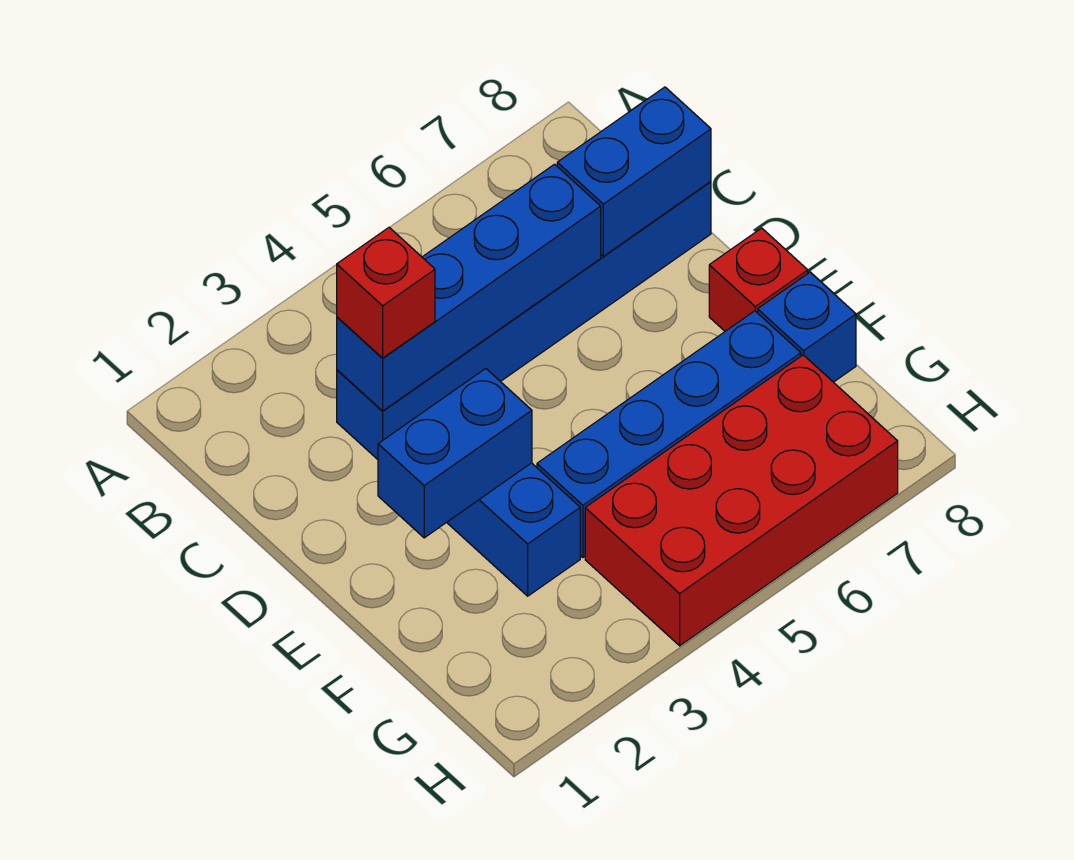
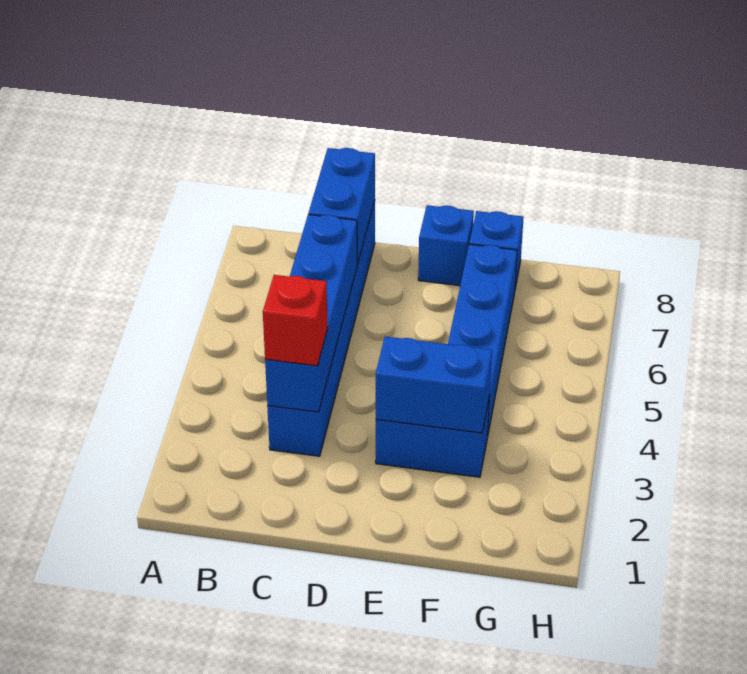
blue 1x2 brick [378,369,532,538] -> blue 1x2 brick turned to [376,336,492,433]
red 1x1 brick [709,228,808,331] -> blue 1x1 brick [418,205,474,286]
red 2x4 brick [585,355,898,646] -> none

